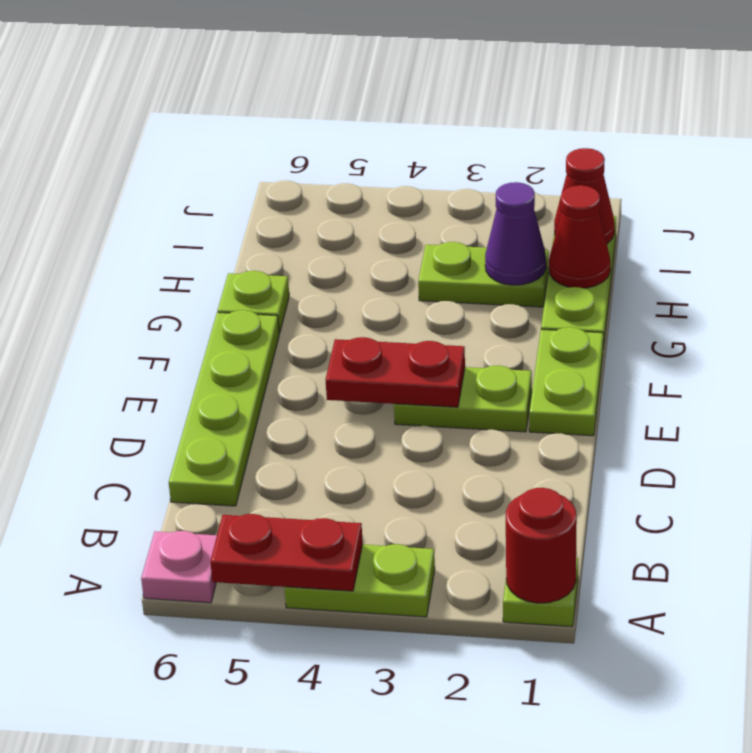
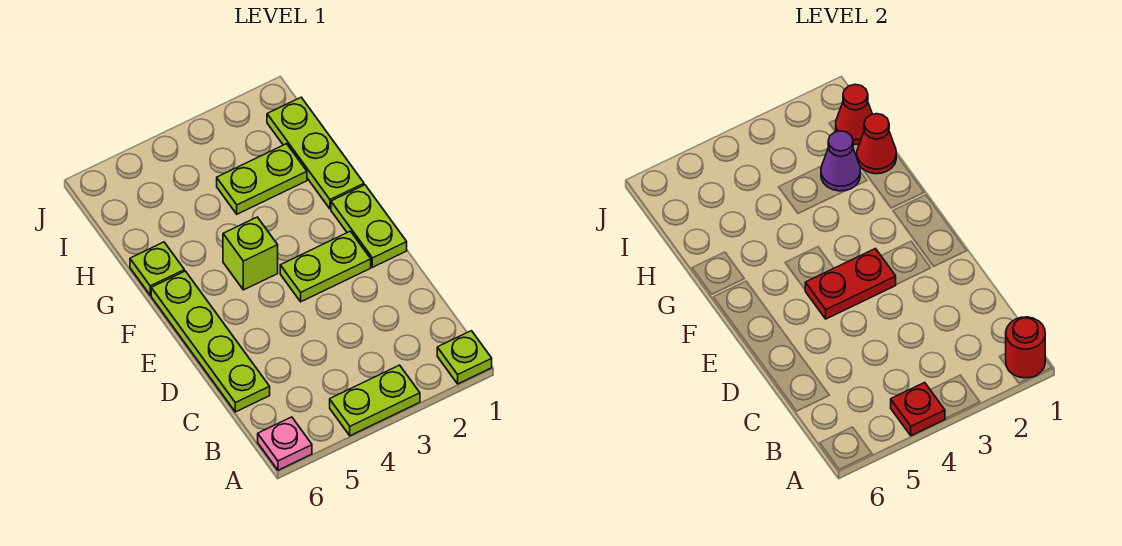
red 1x2 plate [210,514,363,591] -> red 1x1 plate [891,382,945,436]
none -> lime 1x1 brick [223,217,278,290]

